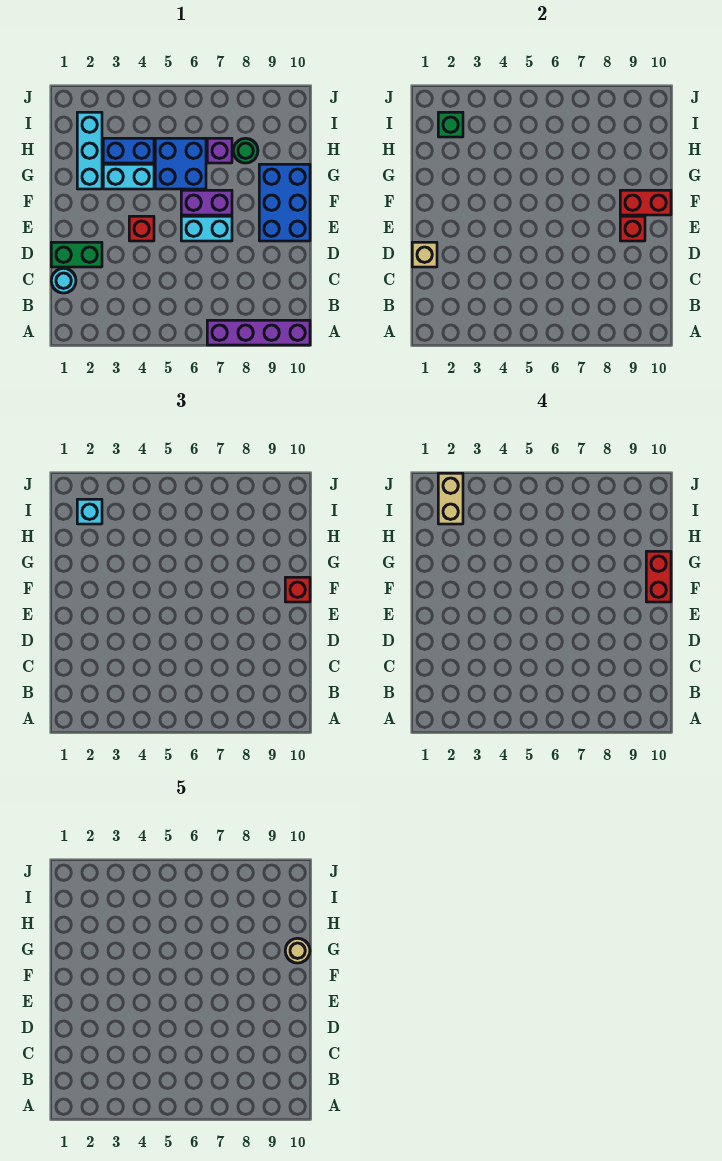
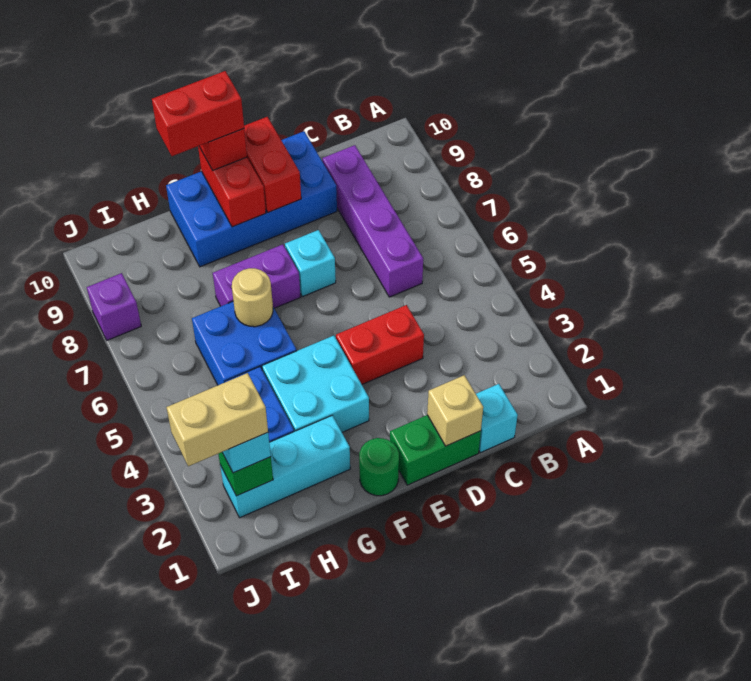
purple 1x4 brick [207,320,310,345] -> purple 1x4 brick moved to [322,145,423,297]
cyan 1x1 round brick [51,268,76,293] -> cyan 1x1 brick [476,384,518,453]
green 1x2 brick [51,242,102,267] -> green 1x2 brick turned to [390,415,481,485]
red 1x1 brick [129,216,154,241] -> red 1x2 brick [336,305,424,384]
cyan 1x2 brick [181,216,232,241] -> cyan 1x1 brick [285,230,336,297]
blue 2x3 brick [259,164,310,241] -> blue 2x4 brick [166,131,337,267]
red 1x1 brick [620,216,645,241] -> red 1x2 brick [244,117,301,212]
purple 1x2 brick [181,190,232,215] -> purple 1x2 brick turned to [213,244,301,308]
cyan 1x2 brick [103,164,154,189] -> cyan 2x2 brick [262,336,369,432]
tan 1x1 round brick [285,938,310,963] -> tan 1x1 round brick moved to [232,268,273,327]
purple 1x1 brick [207,138,232,163] -> purple 1x1 brick moved to [87,273,141,340]
green 1x1 round brick [233,138,258,163] -> green 1x1 round brick moved to [359,438,399,496]

